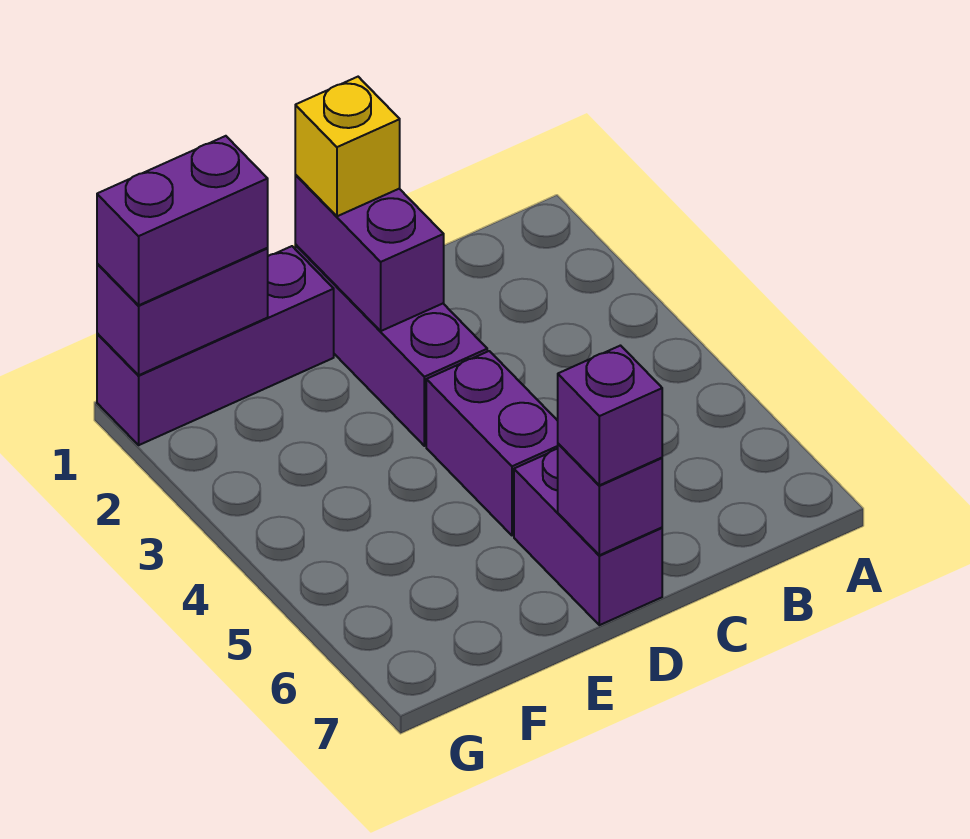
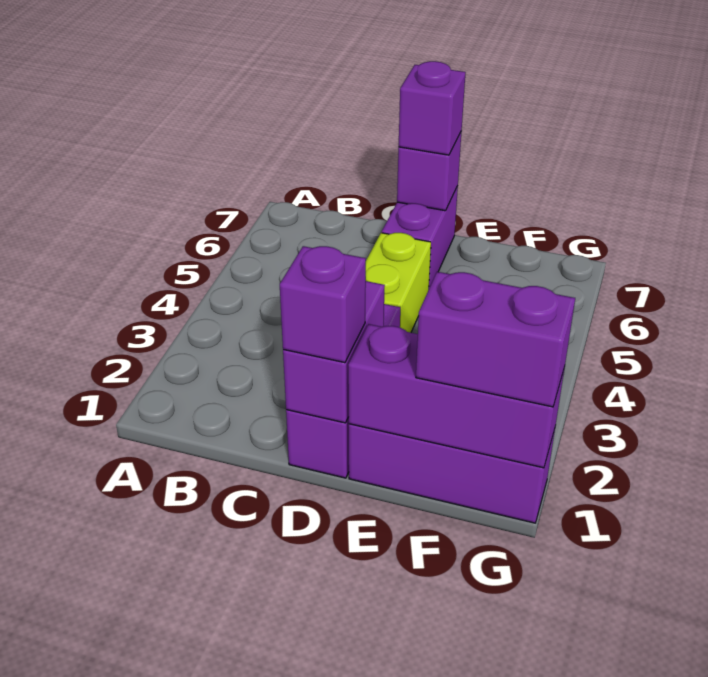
yellow 1x1 brick [295,77,400,216] -> purple 1x1 brick [280,246,366,363]
purple 1x2 brick [426,351,558,535] -> lime 1x2 brick [366,233,431,333]
purple 1x2 brick [97,248,268,375] -> purple 1x3 brick [348,324,565,468]

